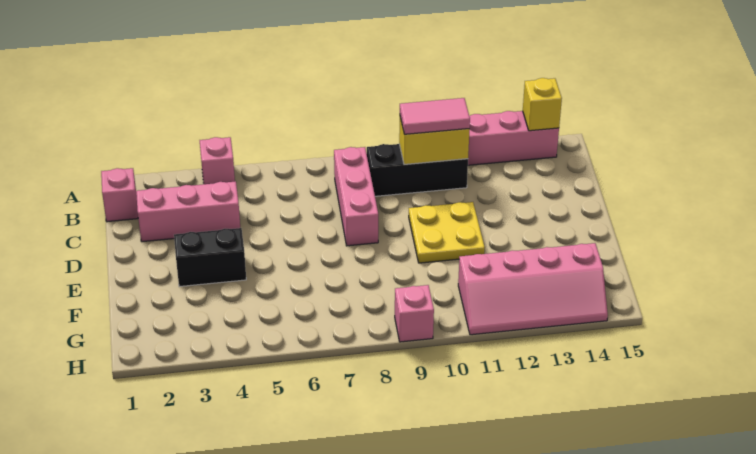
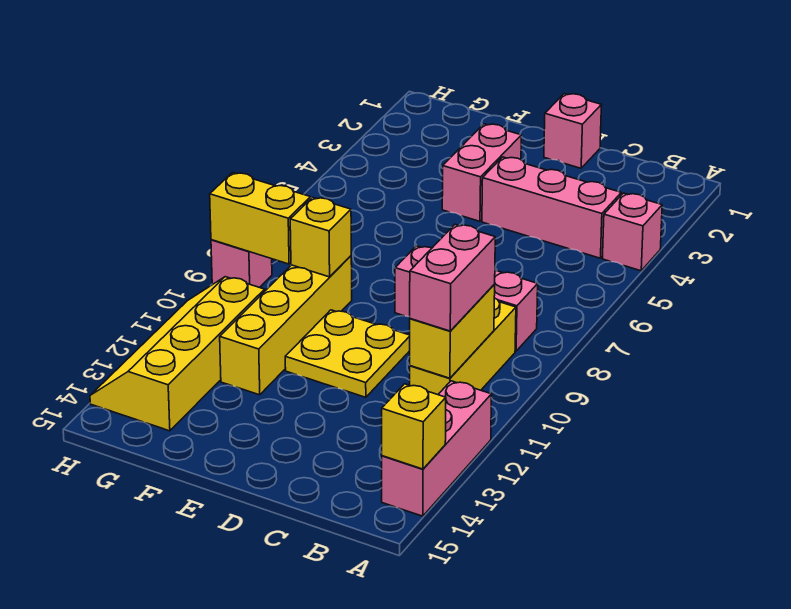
pink 1x1 brick [101,168,138,222] -> pink 1x1 brick moved to [544,94,601,168]
black 1x3 brick [367,144,468,196] -> yellow 1x3 brick [410,298,516,395]
pink 1x2 tile [400,98,470,134] -> pink 1x2 brick [410,224,495,331]
pink 1x3 brick [136,181,240,242] -> pink 1x3 brick turned to [482,157,621,258]
black 1x2 brick [174,228,246,287] -> pink 1x2 brick [442,124,521,221]
none -> yellow 1x4 brick [220,256,352,395]
none -> yellow 1x1 brick [290,197,351,277]
none -> yellow 1x2 brick [210,173,311,264]
pink 2x4 slope [458,243,608,335] -> yellow 2x4 slope [90,277,265,431]

